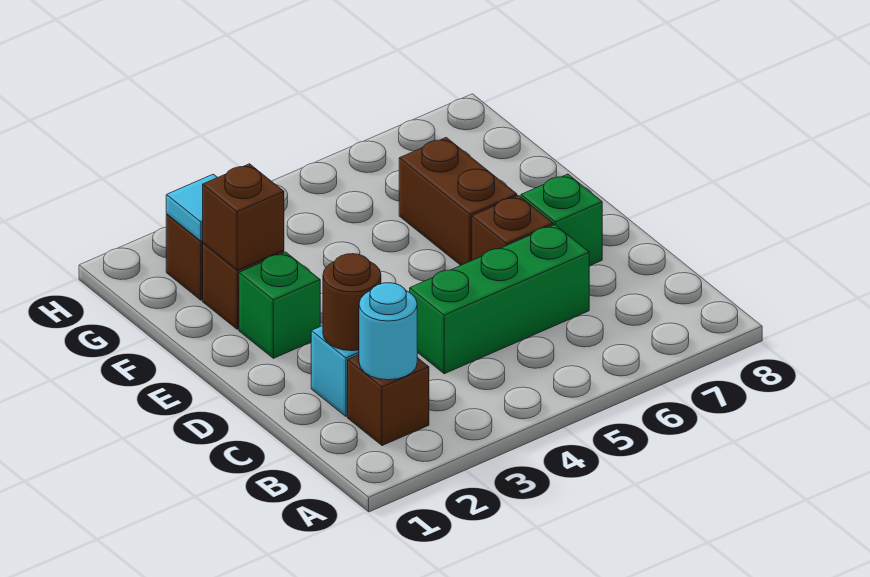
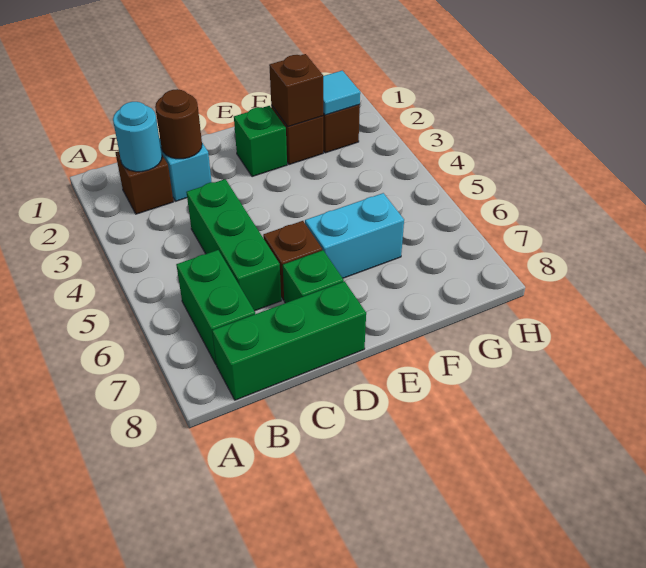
none -> green 1x2 brick [176,250,255,365]
none -> green 1x3 brick [212,281,366,400]
brown 1x2 brick [399,138,517,265] -> cyan 1x2 brick [305,193,404,278]

